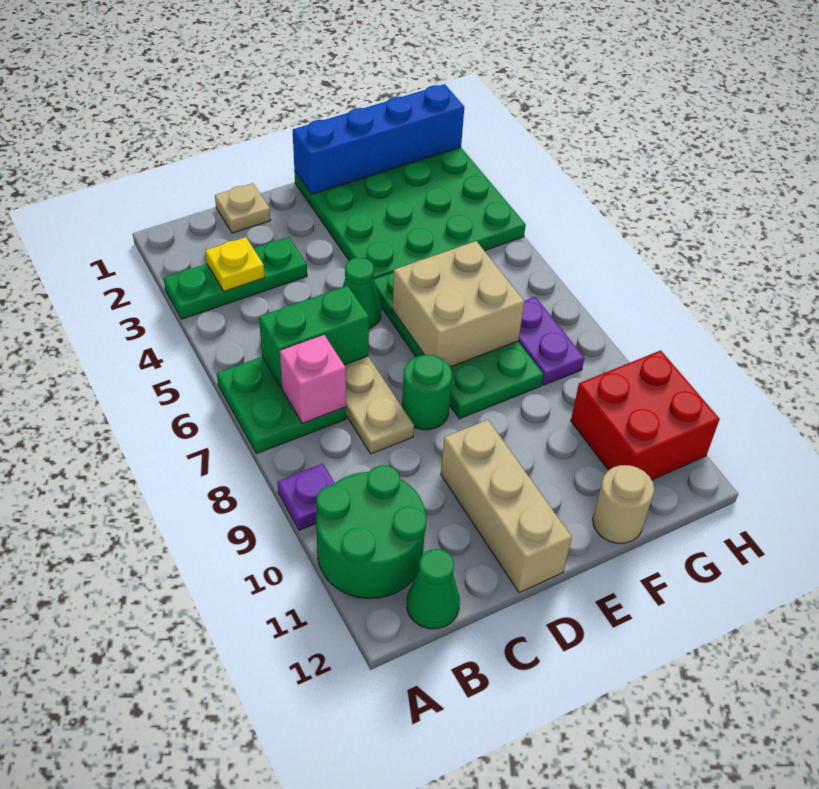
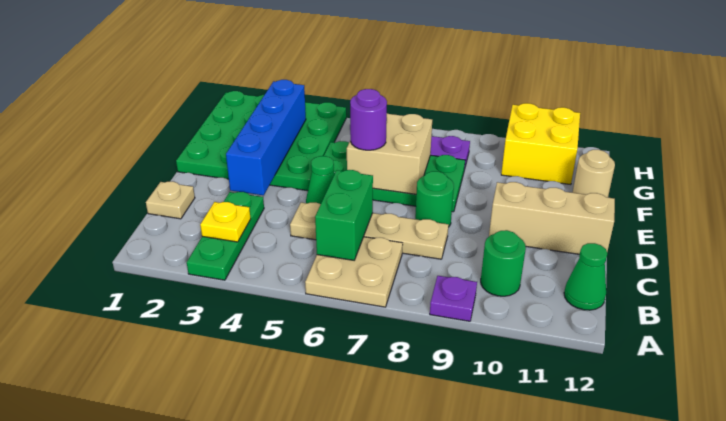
green 2x2 plate [217,357,346,454] -> tan 2x2 plate [305,237,403,307]
green 2x2 round brick [316,465,426,599] -> green 1x1 round brick [481,230,526,296]
pink 1x1 brick [280,335,346,423] -> none
blue 1x4 brick [293,84,464,194] -> blue 1x4 brick moved to [226,80,306,195]
none -> purple 1x1 round brick [350,89,387,150]
red 2x2 brick [571,350,720,480] -> yellow 2x2 brick [501,103,580,185]

